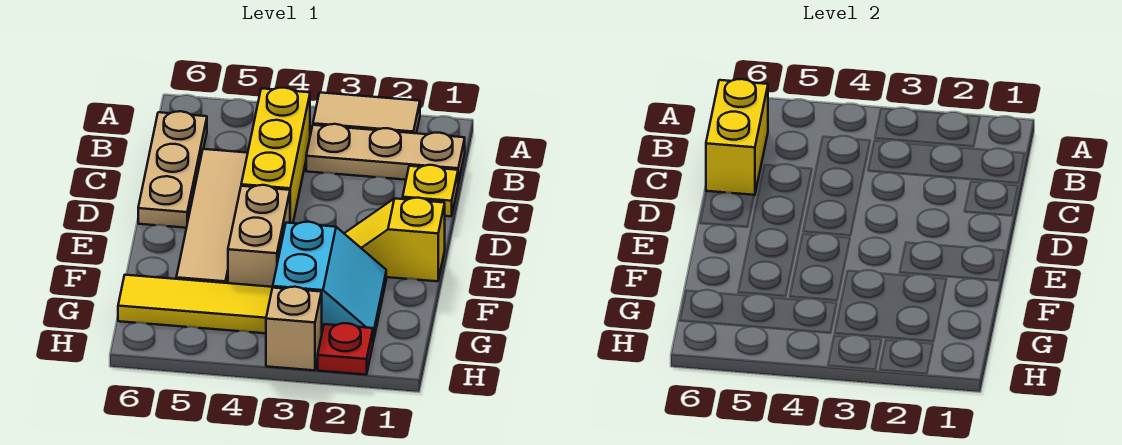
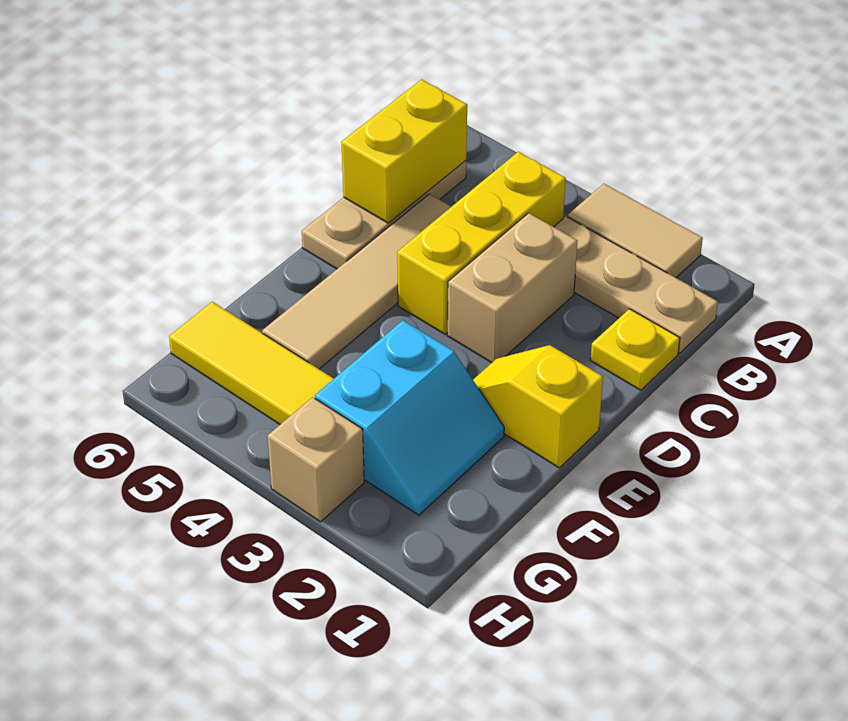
tan 1x2 brick [228,185,290,287] -> tan 1x2 brick moved to [447,213,578,363]
red 1x1 plate [318,323,373,375] -> none

